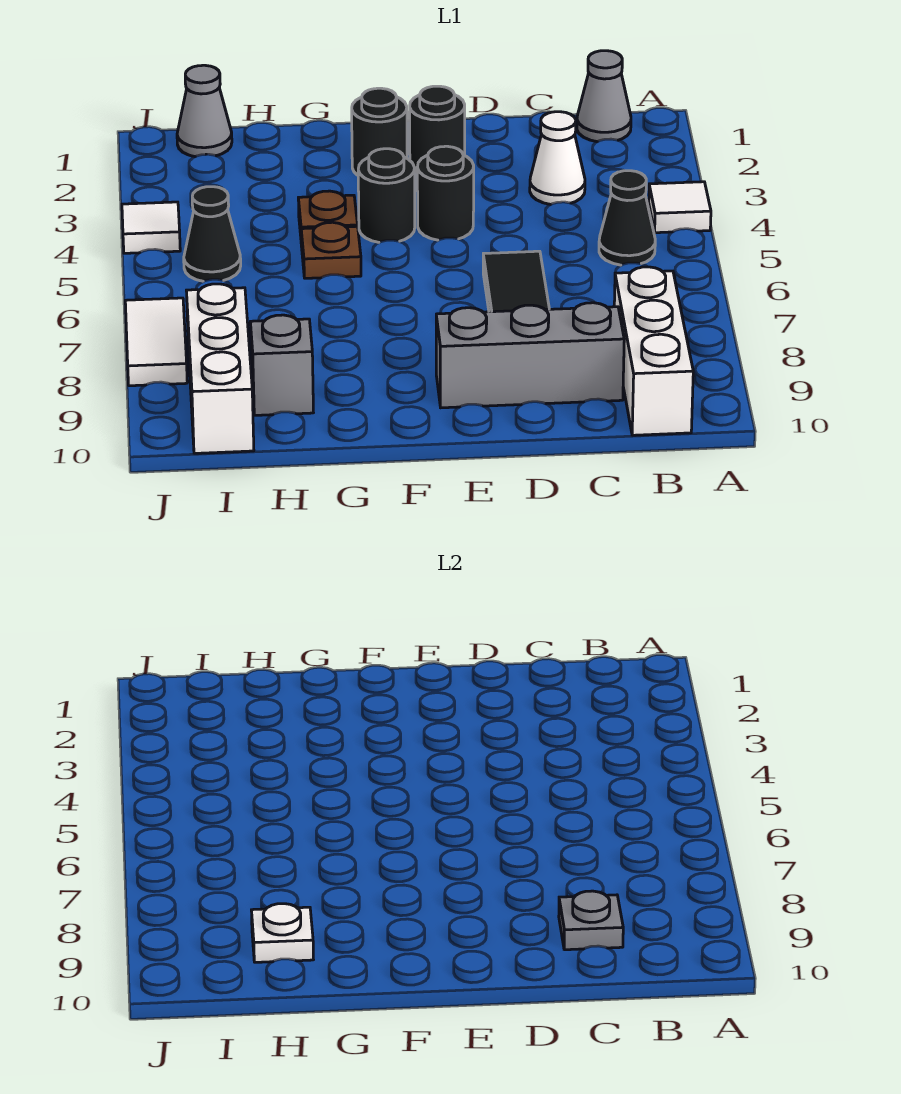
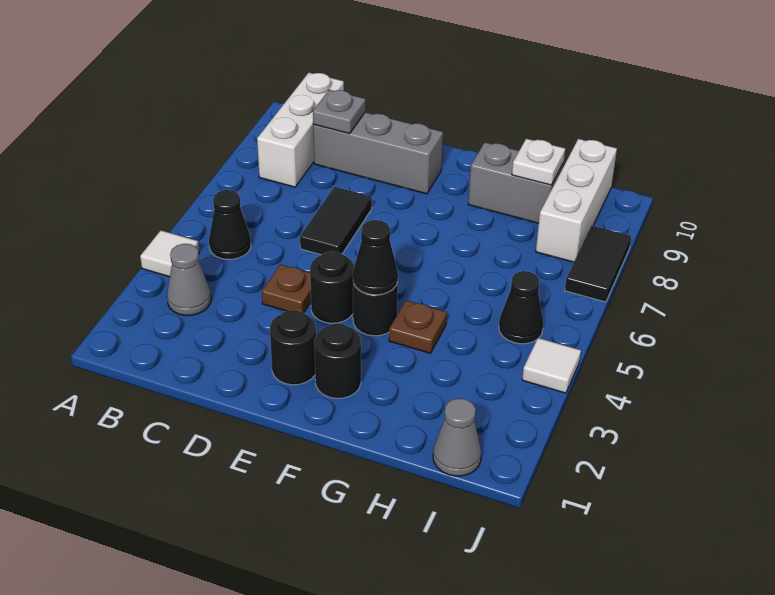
grey 1x1 cone [577,51,631,142] -> grey 1x1 cone moved to [167,244,211,316]
white 1x1 cone [530,112,585,205] -> none
none -> black 1x1 cone [353,220,398,295]
brown 1x1 plate [301,222,361,278] -> brown 1x1 plate moved to [262,264,311,313]
grey 1x1 brick [250,315,313,415] -> grey 1x2 brick [468,142,564,223]
white 1x2 tile [125,298,187,386] -> black 1x2 tile [565,225,631,302]

